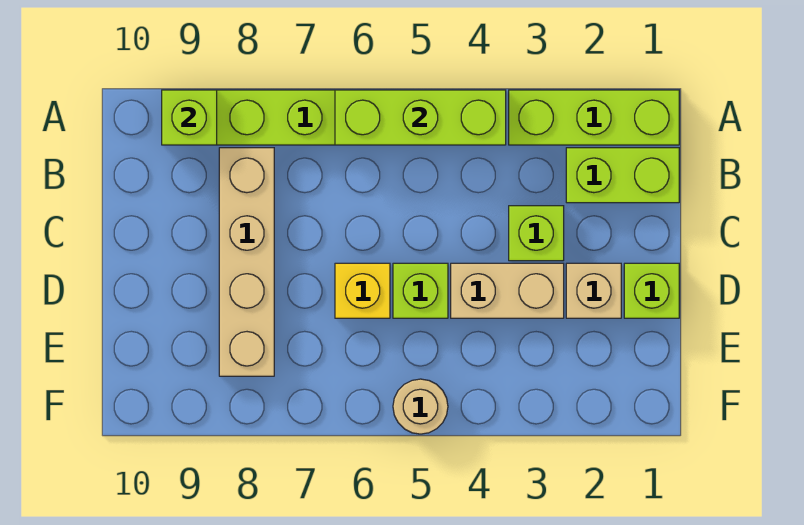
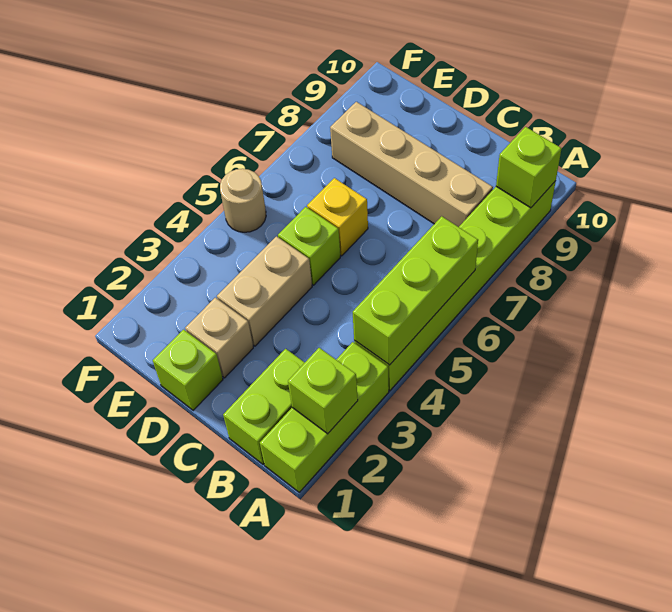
lime 1x1 brick [509,206,564,261] -> lime 1x1 brick moved to [288,348,358,434]

